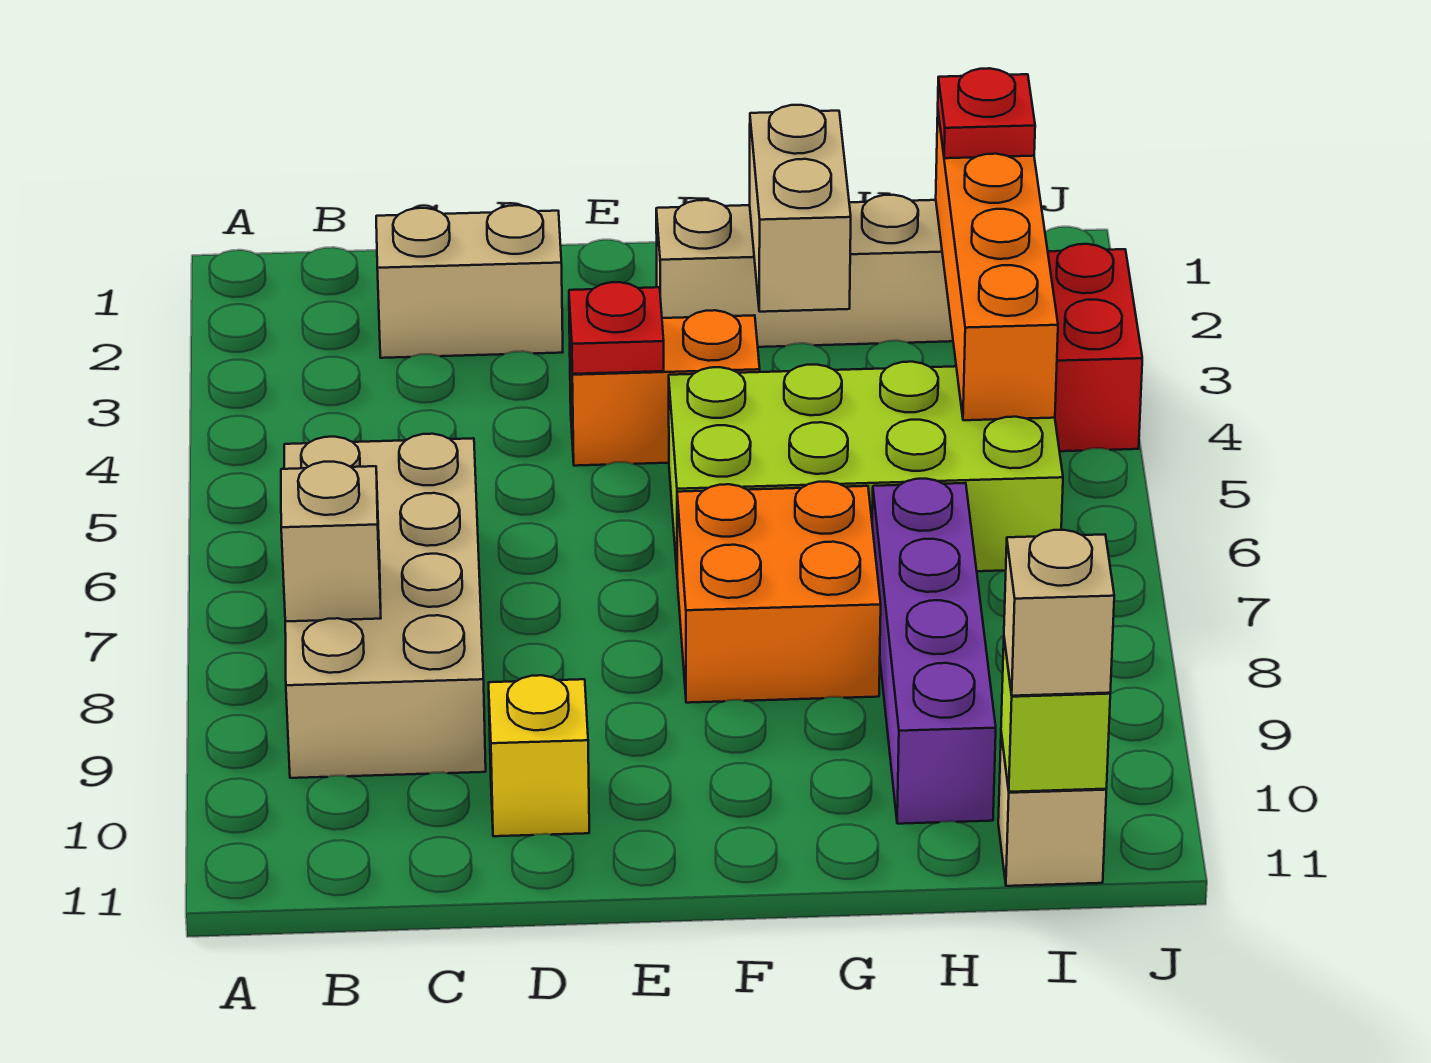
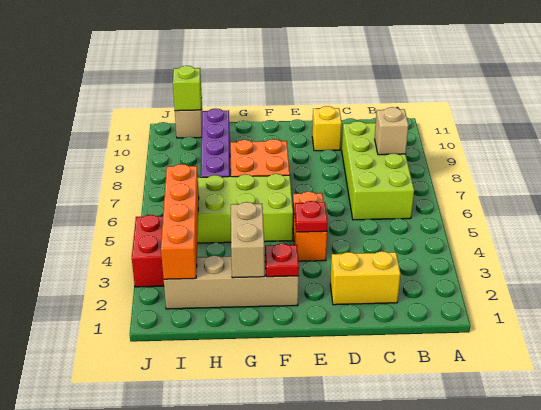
tan 2x4 brick [284,434,486,778] -> lime 2x4 brick [342,121,414,220]
tan 1x2 brick [376,205,563,358] -> yellow 1x2 brick [330,251,401,305]
orange 1x2 brick [569,310,760,466] -> orange 1x2 brick turned to [293,192,327,261]
red 1x1 plate [938,68,1035,158] -> red 1x1 plate moved to [265,244,299,277]
tan 1x1 brick [1004,530,1114,696] -> none

